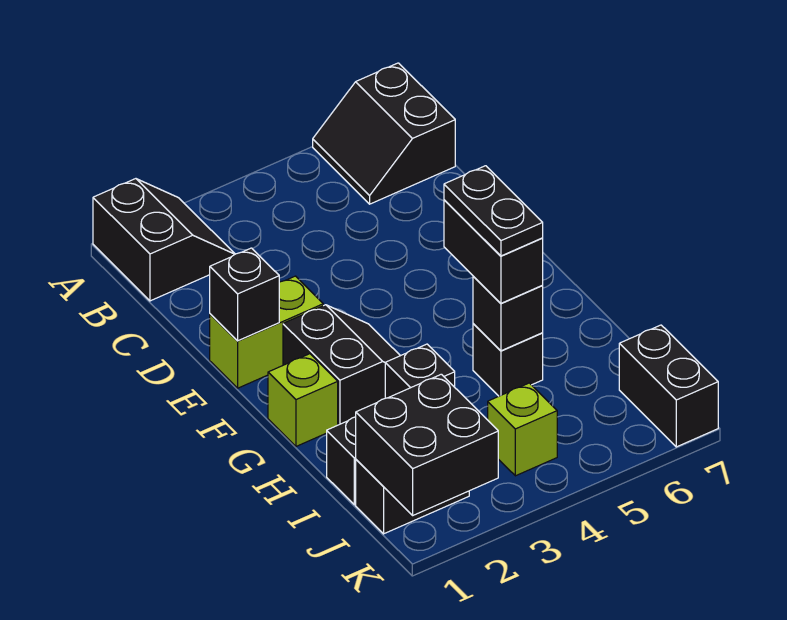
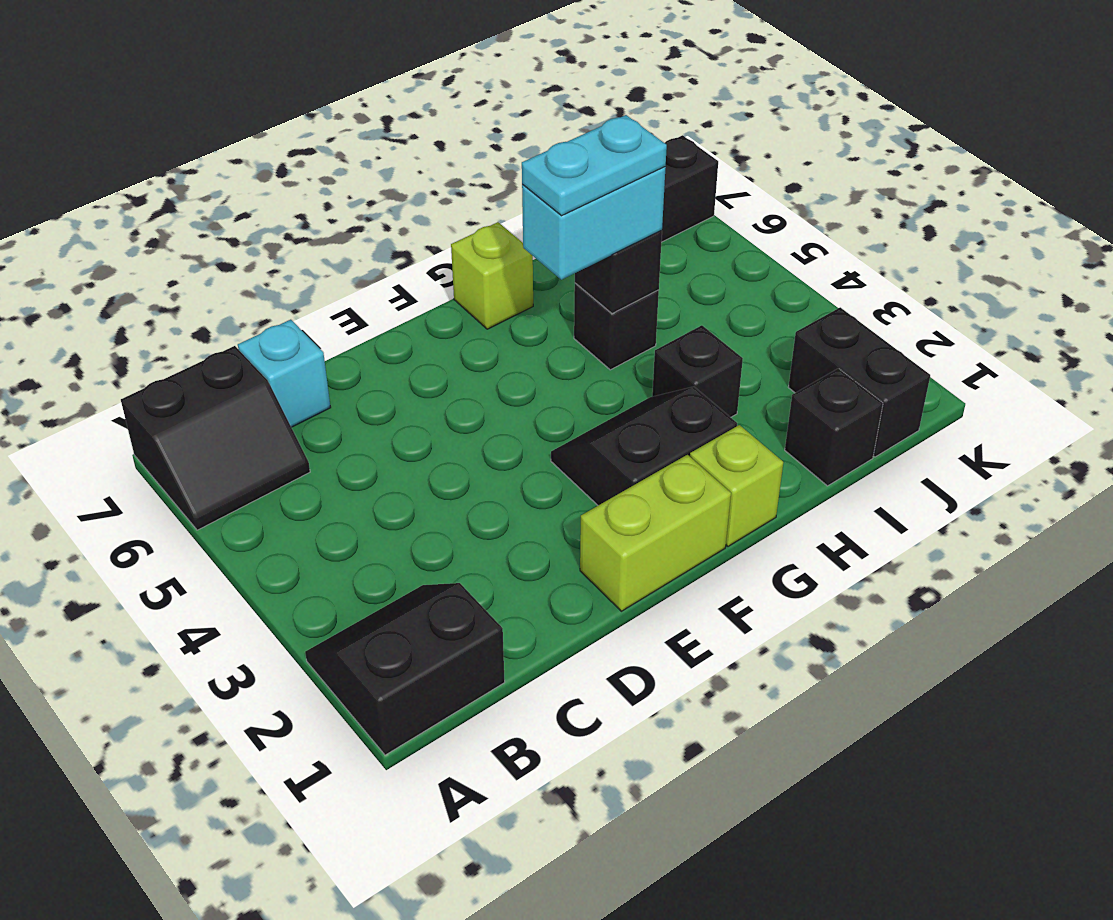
none -> cyan 1x1 brick [238,320,331,427]
lime 1x2 brick [210,276,323,388] -> lime 1x2 brick turned to [580,455,731,611]
black 1x1 brick [210,248,279,341] -> none
black 1x2 brick [444,200,543,303] -> cyan 1x2 brick [522,167,666,280]
black 1x2 plate [444,166,543,256] -> cyan 1x2 plate [522,115,667,216]
black 2x2 brick [356,374,498,515] -> none
lime 1x1 brick [488,383,557,476] -> lime 1x1 brick moved to [451,222,533,329]

